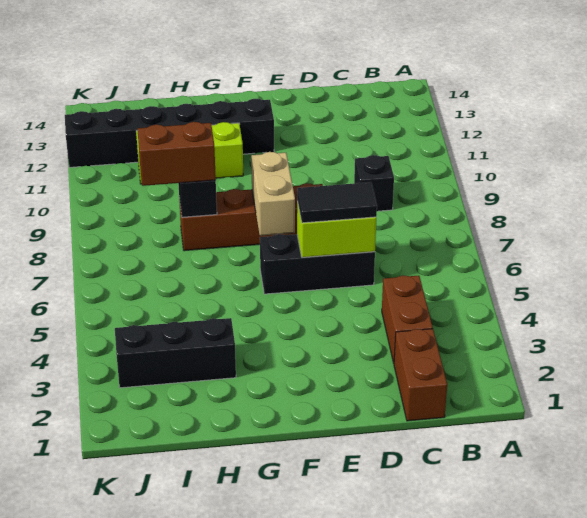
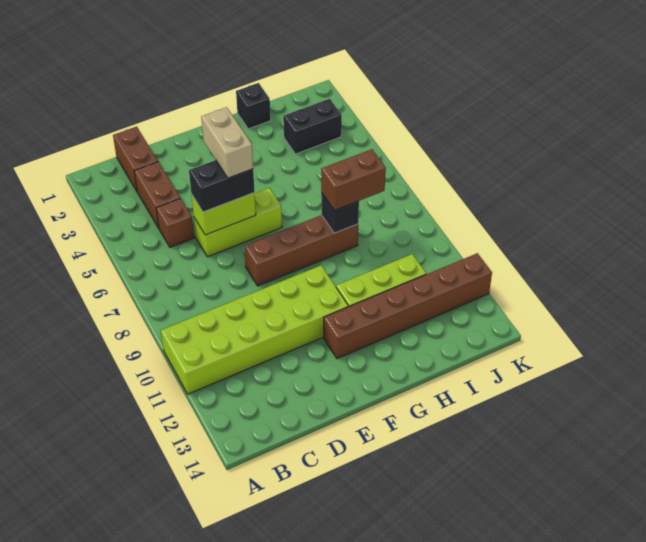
none -> lime 2x6 brick [161,266,348,394]
none -> brown 1x1 brick [156,198,194,247]
black 1x1 brick [354,155,394,211] -> black 1x1 brick moved to [236,83,271,129]
black 1x3 brick [260,234,375,294] -> lime 1x3 brick [194,188,282,257]
black 1x2 tile [297,182,377,223] -> black 1x2 brick [189,160,255,212]
tan 1x2 brick [251,152,295,236] -> tan 1x2 brick moved to [201,107,253,178]
black 1x6 brick [65,99,274,167] -> brown 1x6 brick [324,253,492,359]
black 1x3 brick [115,318,236,388] -> black 1x2 brick [283,99,342,154]

